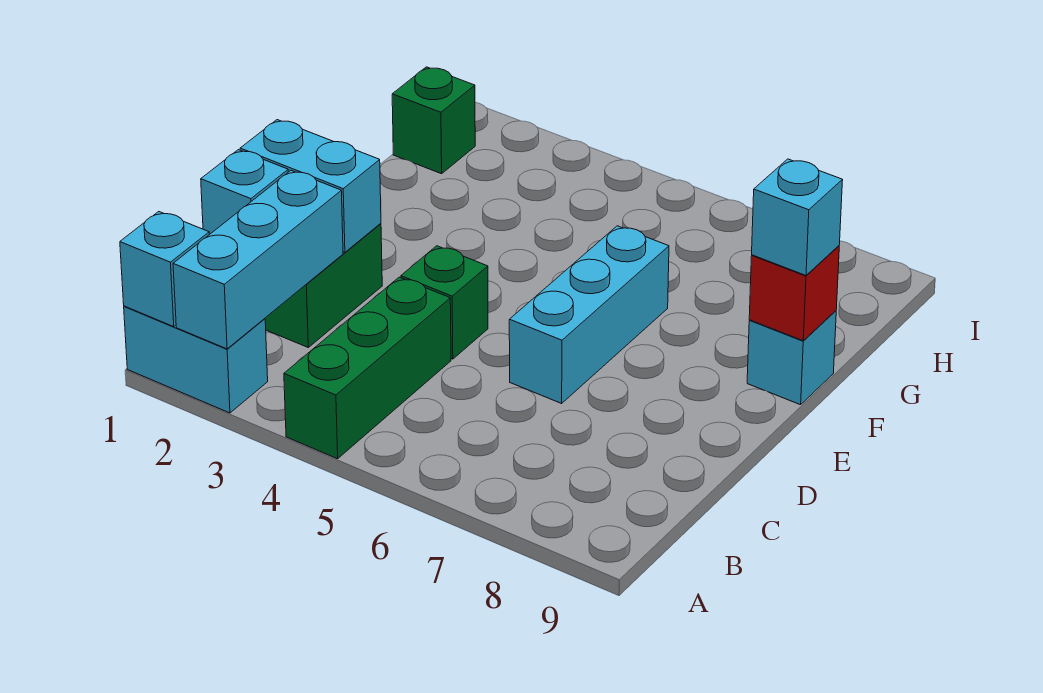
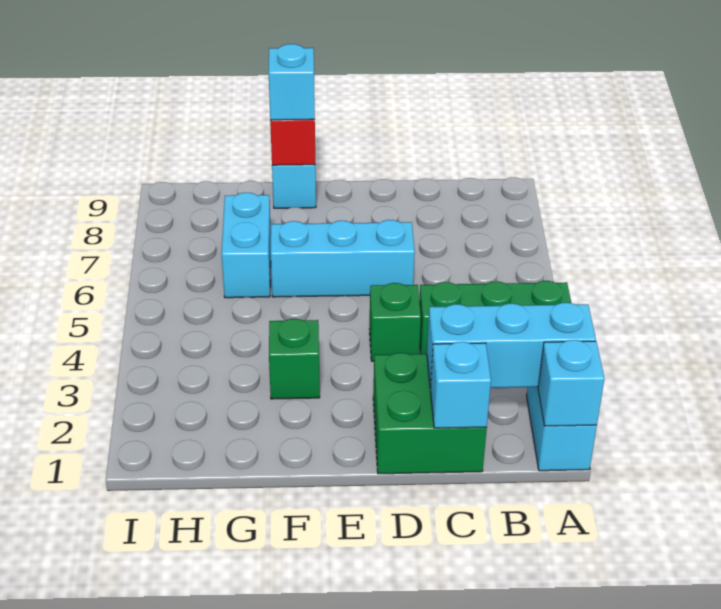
cyan 1x2 brick [240,120,381,252] -> cyan 1x2 brick moved to [222,193,271,298]
green 1x1 brick [392,67,475,174] -> green 1x1 brick moved to [269,319,320,399]

